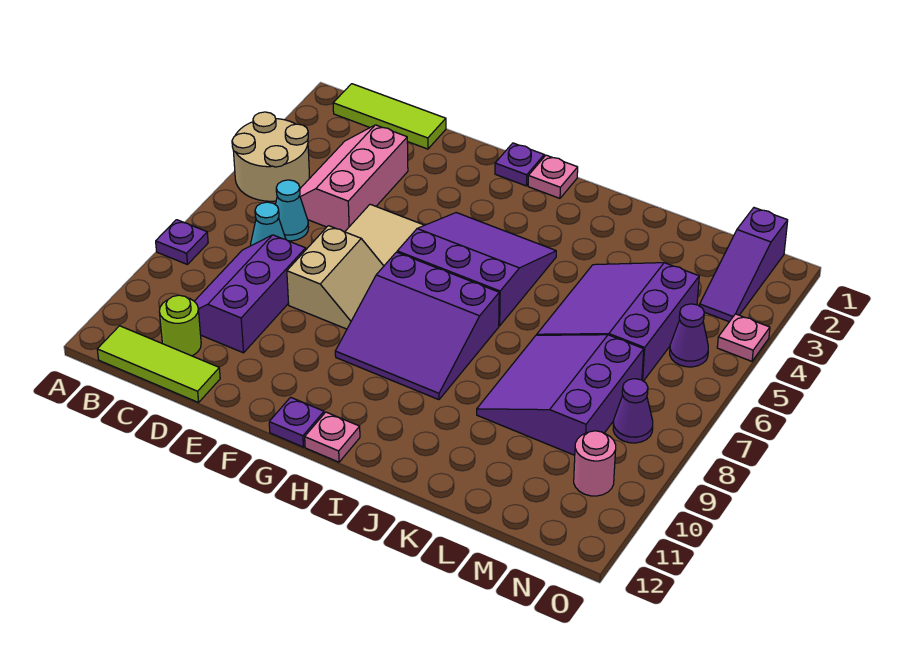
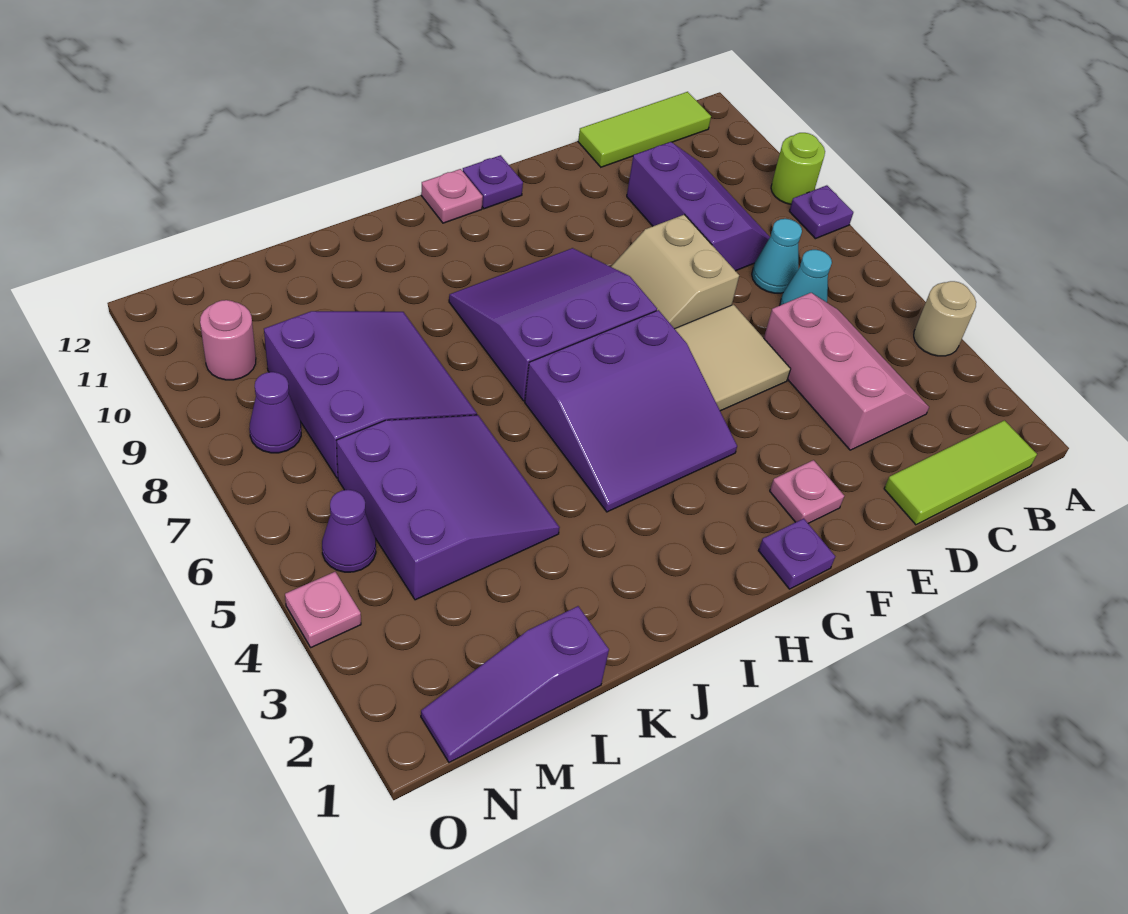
tan 2x2 round brick [232,112,309,201] -> tan 1x1 round brick [914,281,976,356]
lime 1x1 round brick [159,295,201,356] -> lime 1x1 round brick moved to [771,133,825,204]
pink 1x1 plate [528,155,578,198] -> pink 1x1 plate moved to [770,460,844,523]
purple 1x3 slope [700,208,788,322] -> purple 1x3 slope turned to [421,606,609,762]

